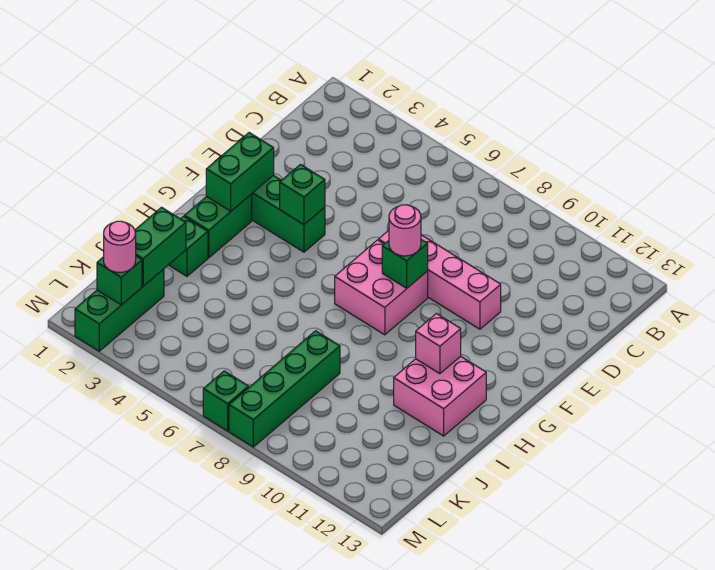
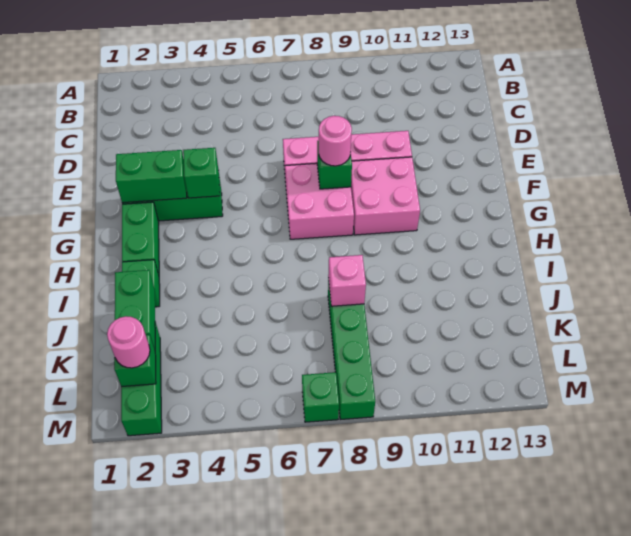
green 1x2 brick [206,133,274,211] -> green 1x2 brick turned to [116,150,187,203]
pink 2x2 brick [394,356,486,436] -> pink 2x2 brick moved to [351,157,420,235]
pink 1x1 brick [416,314,461,374] -> pink 1x1 brick moved to [328,255,366,306]

